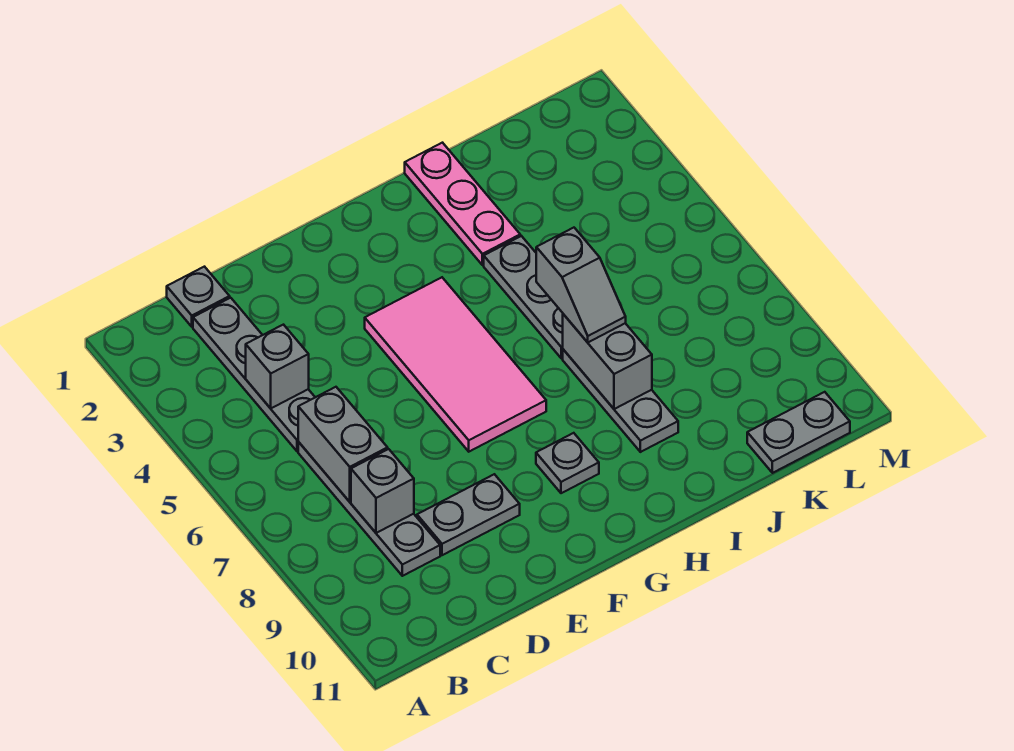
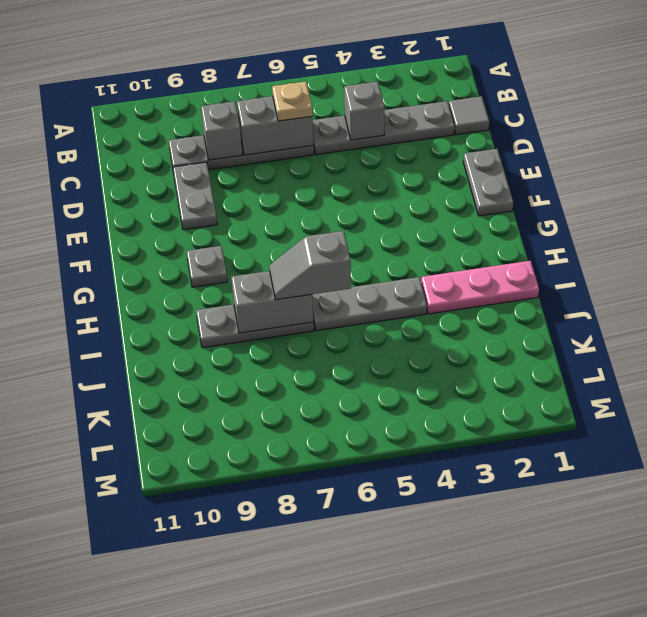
grey 1x1 plate [167,267,230,327] -> grey 1x1 tile [449,96,489,135]
none -> tan 1x1 plate [272,82,312,121]
pink 2x4 tile [365,277,546,452] -> none
grey 1x2 plate [747,392,850,473] -> grey 1x2 plate moved to [463,149,513,216]

